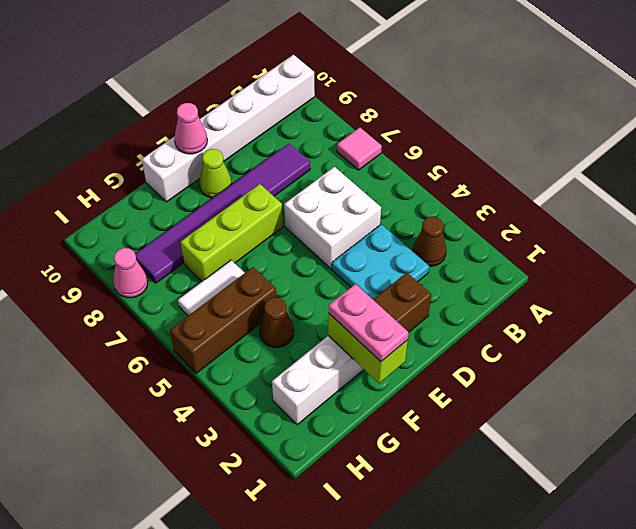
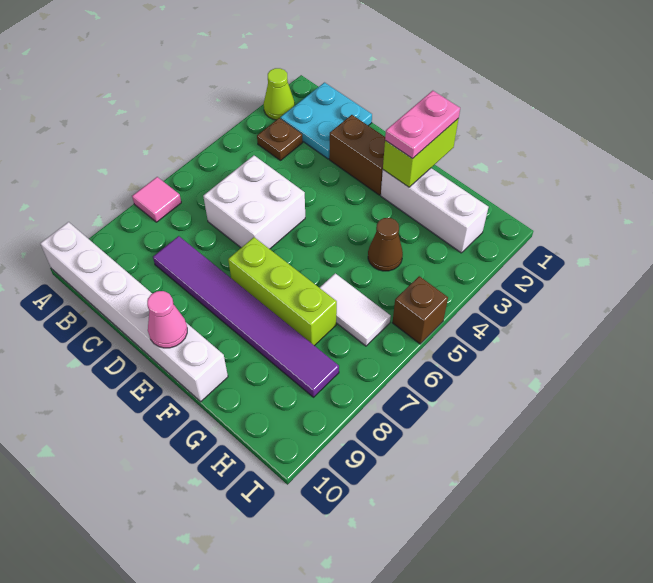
brown 1x1 cone [413,217,446,266] -> brown 1x1 plate [257,118,303,161]
cyan 2x2 plate [332,224,429,299] -> cyan 2x2 plate moved to [280,83,372,159]
lime 1x1 cone [200,149,232,198] -> lime 1x1 cone moved to [264,68,295,120]
brown 1x3 brick [170,267,276,373] -> brown 1x1 brick [392,276,448,344]
pink 1x1 cone [113,248,148,298] -> none

